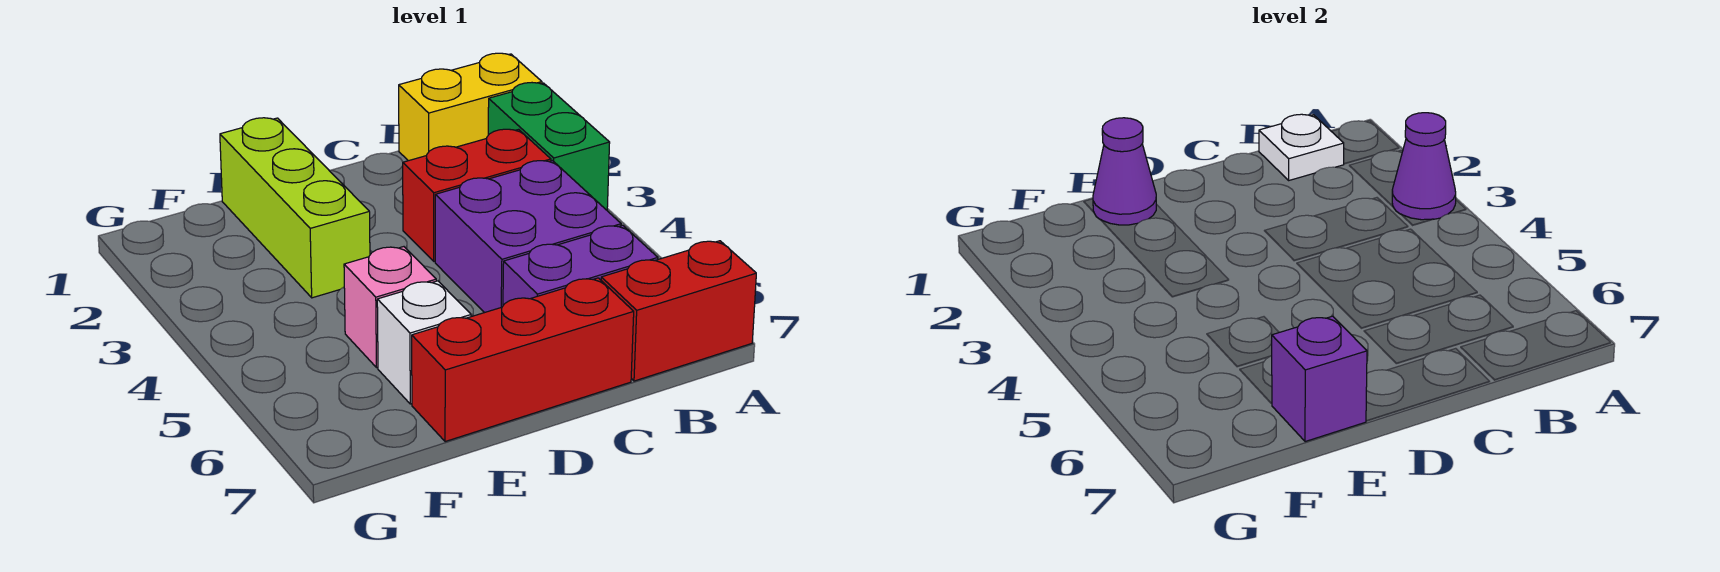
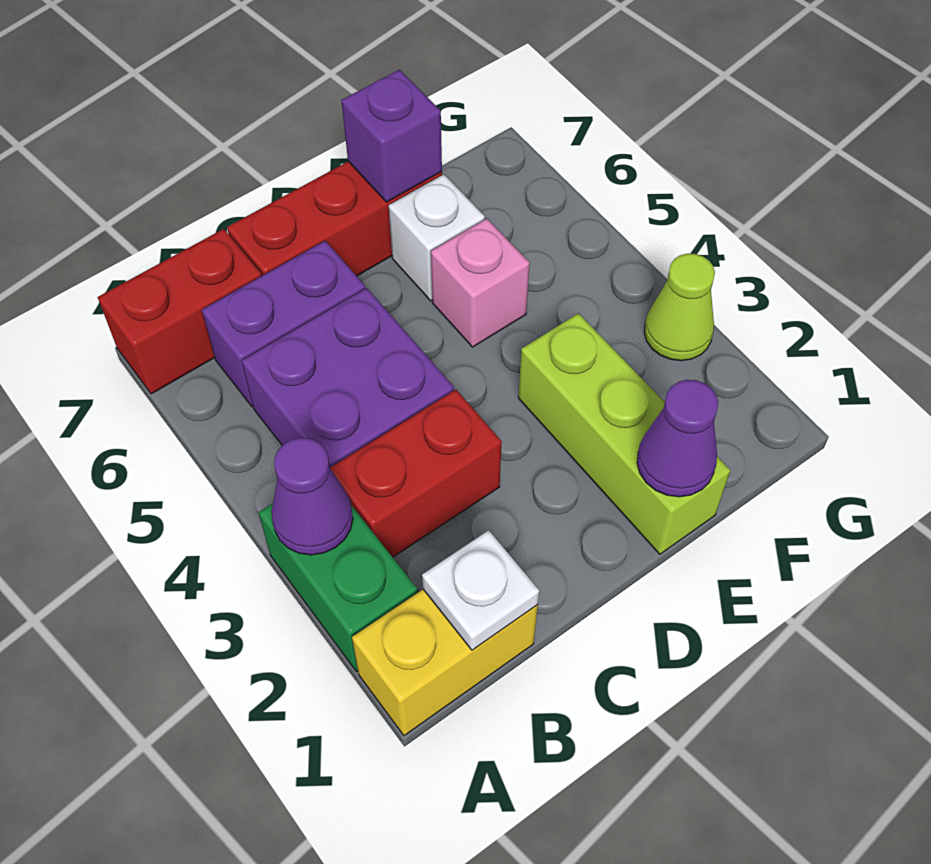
none -> lime 1x1 cone [644,254,715,361]

